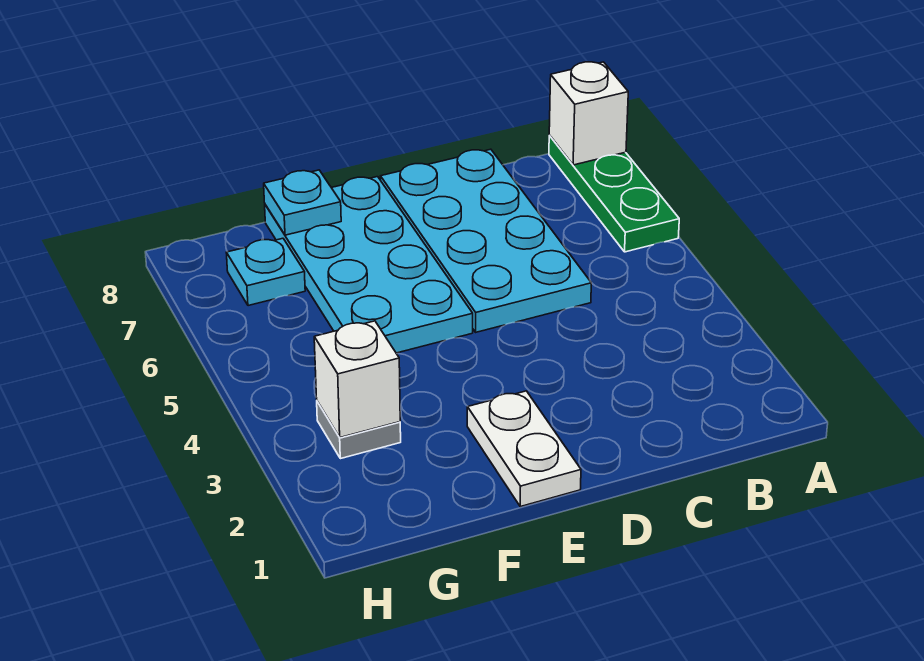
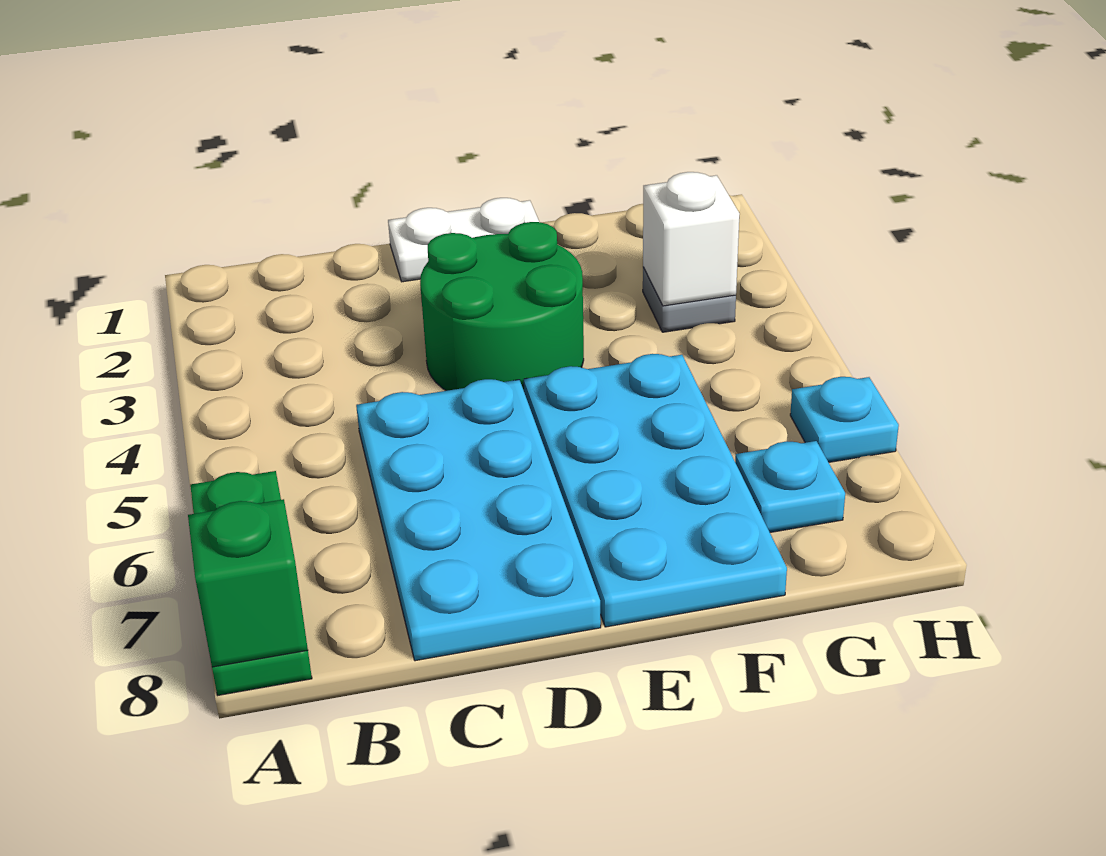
white 1x1 brick [549,62,628,165] -> green 1x1 brick [188,499,308,667]
none -> green 2x2 round brick [420,222,584,391]
white 1x2 plate [467,391,581,507] -> white 1x2 plate turned to [388,198,539,282]
cyan 1x1 plate [264,170,341,235] -> cyan 1x1 plate moved to [790,377,899,462]

